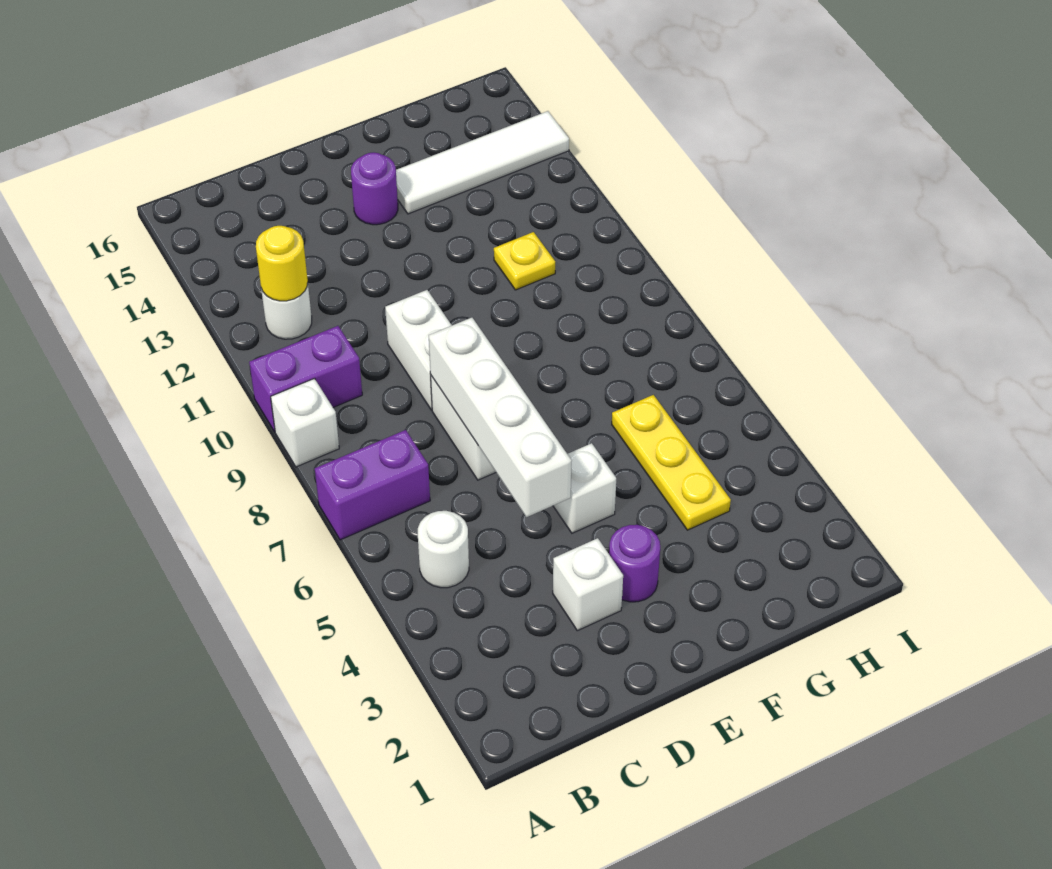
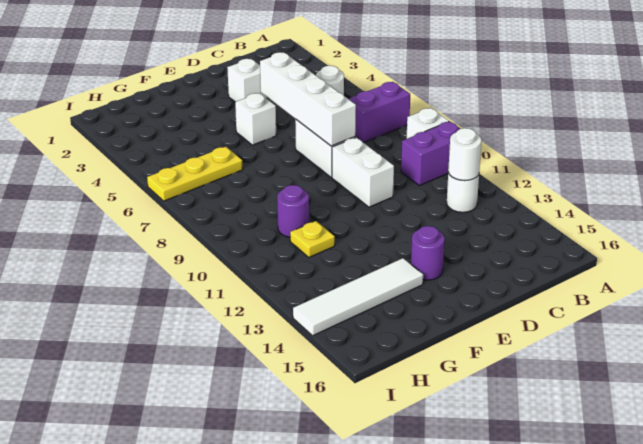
yellow 1x1 round brick [256,226,308,301] -> white 1x1 round brick [448,128,481,181]
purple 1x1 round brick [609,525,660,602] -> purple 1x1 round brick moved to [277,185,309,237]
yellow 1x3 plate [612,395,731,530] -> yellow 1x3 plate turned to [147,147,243,201]

